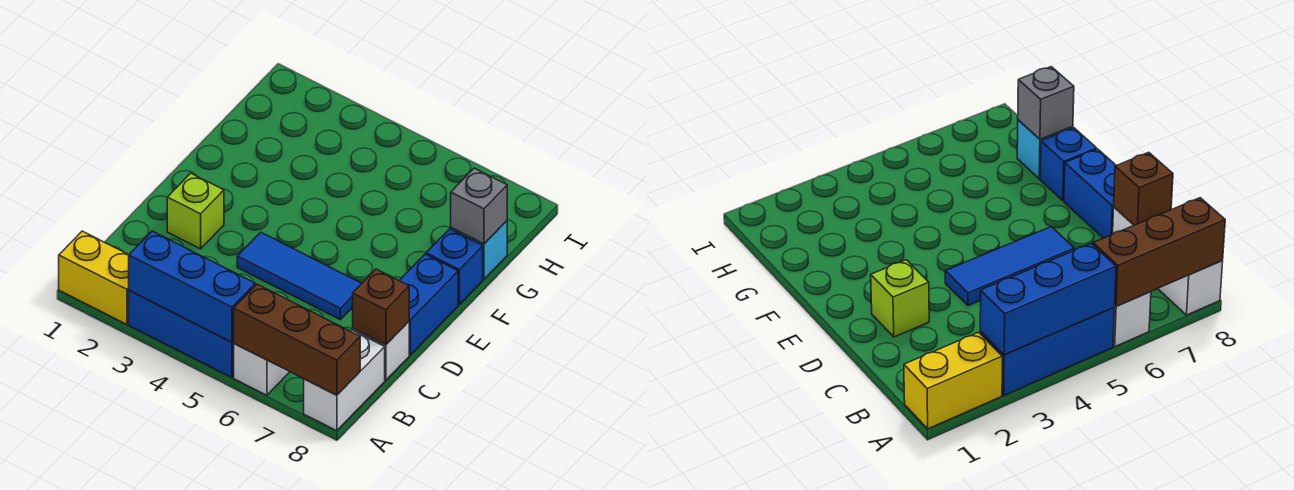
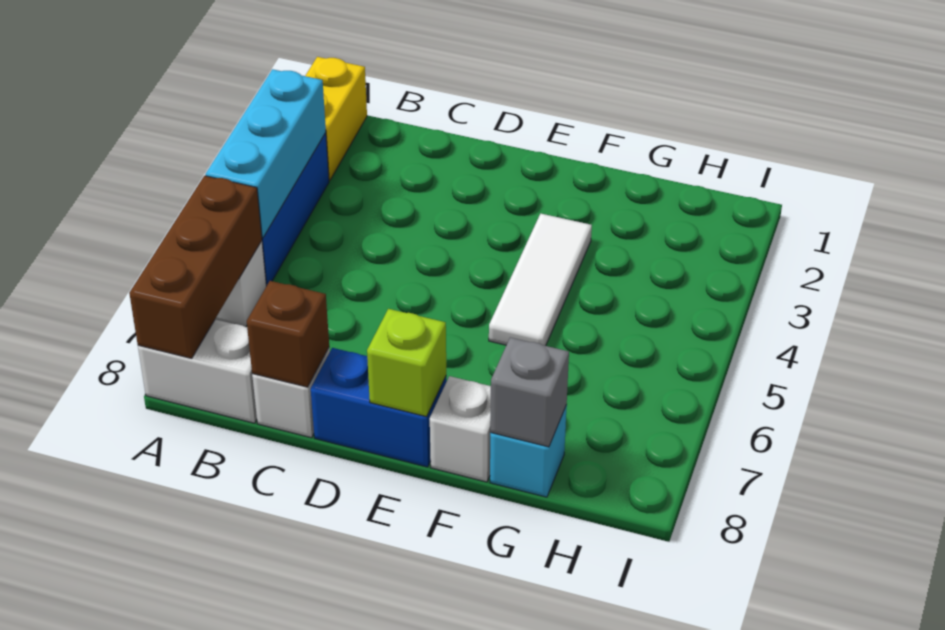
blue 1x3 brick [129,231,255,342] -> cyan 1x3 brick [205,69,326,238]
lime 1x1 brick [167,173,224,249] -> lime 1x1 brick moved to [367,309,446,417]
blue 1x3 tile [237,232,362,320] -> none
none -> white 1x3 tile [489,214,592,346]
blue 1x1 brick [426,229,483,304] -> white 1x1 brick [430,376,491,482]

